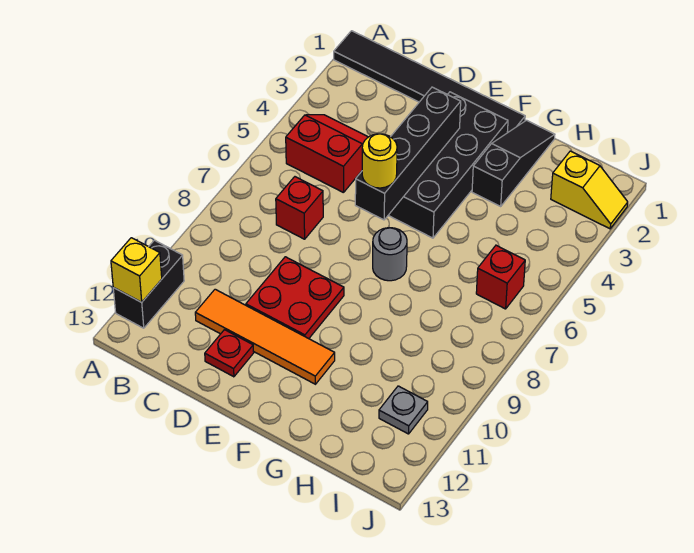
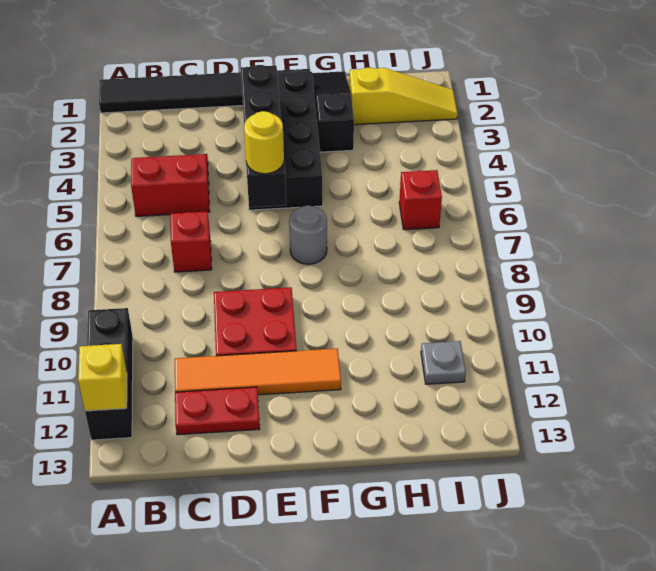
black 1x2 brick [113,240,184,328] -> black 1x3 brick [85,308,133,440]
red 1x1 plate [205,330,254,377] -> red 1x2 plate [175,387,260,435]
yellow 1x2 slope [551,151,628,229] -> yellow 1x3 slope [349,67,458,125]

